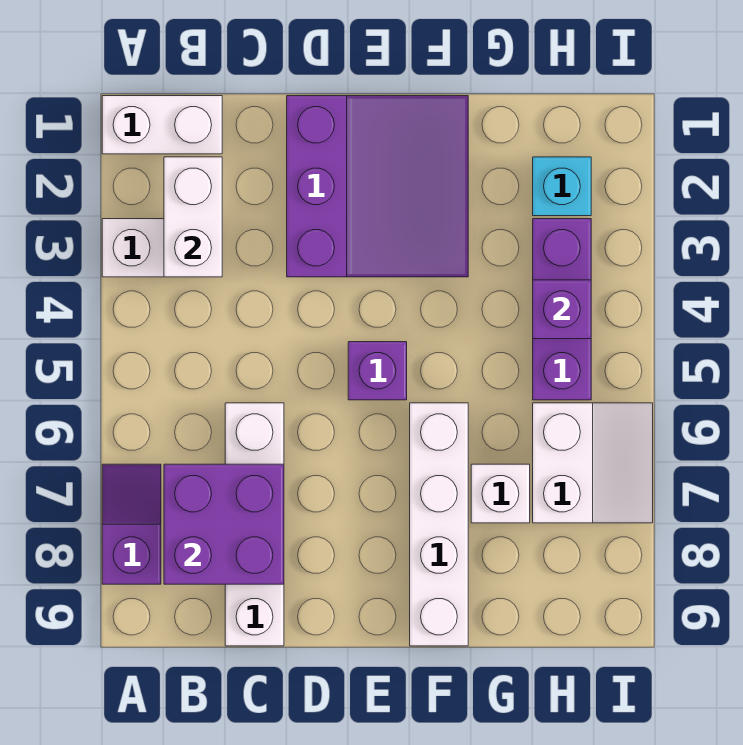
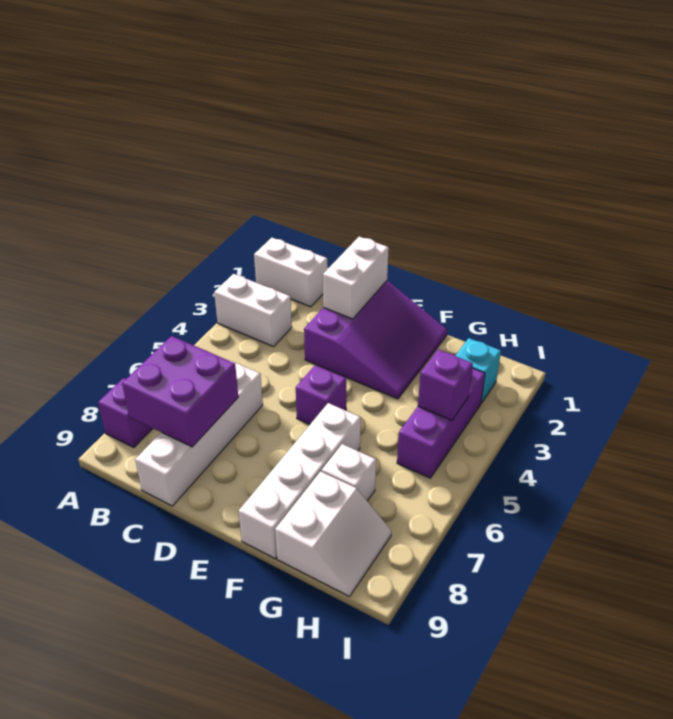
white 1x2 brick [164,157,222,277] -> white 1x2 brick moved to [323,237,389,319]
white 2x2 slope [533,403,653,523] -> white 2x2 slope moved to [275,471,391,597]

